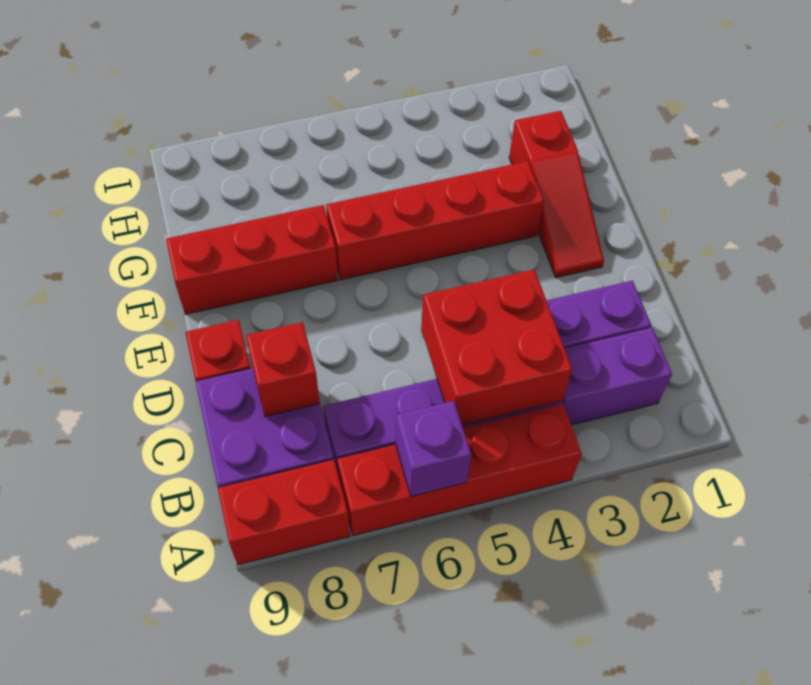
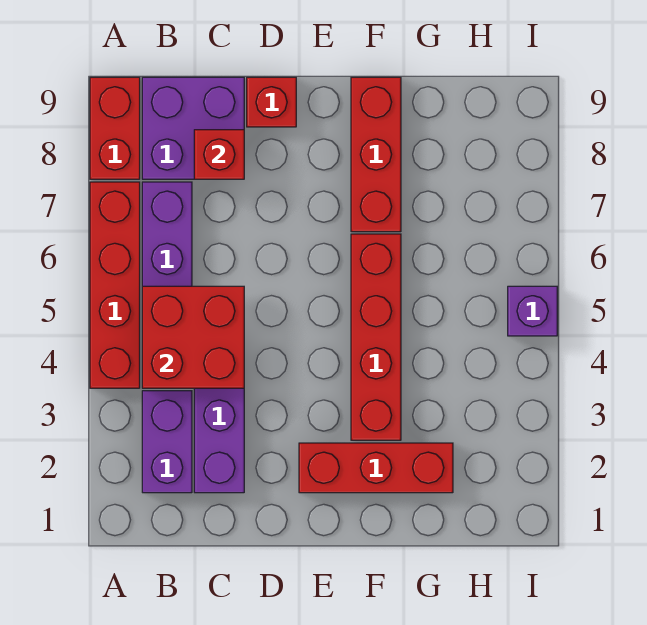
purple 1x1 brick [396,401,471,496] -> purple 1x1 brick moved to [508,286,557,336]
red 1x3 slope [509,111,604,278] -> red 1x3 brick [299,443,453,493]

